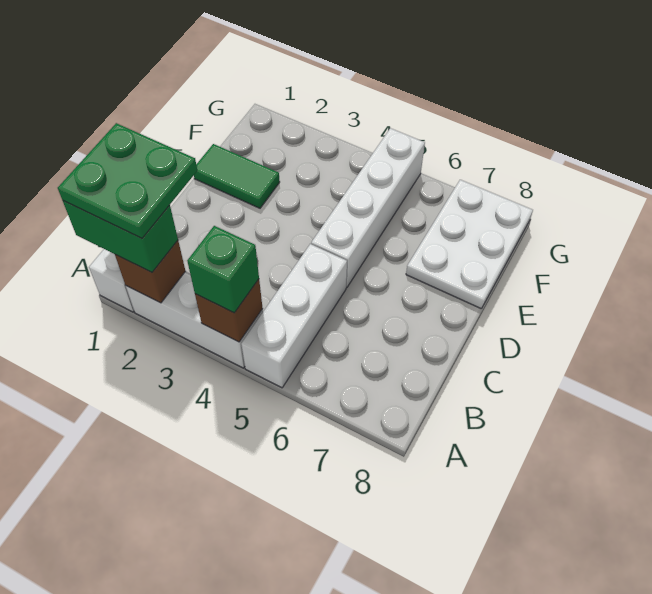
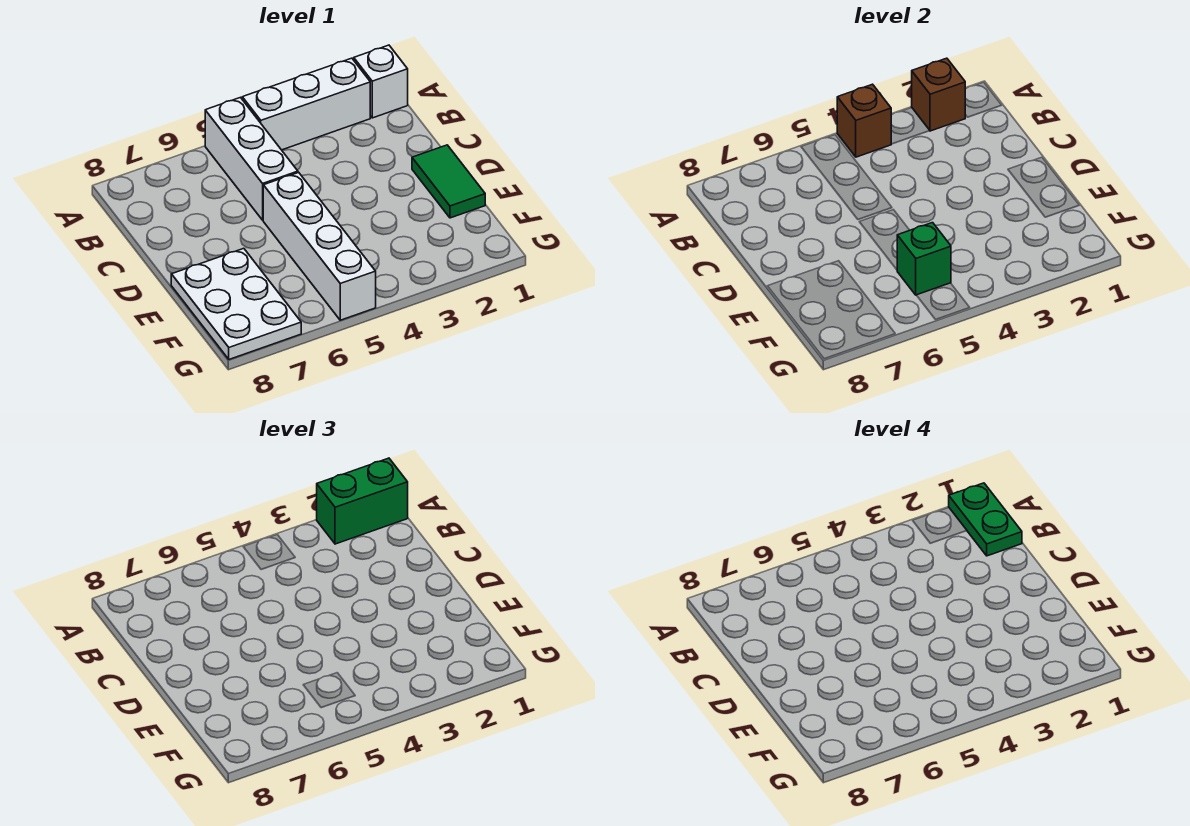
green 2x2 plate [58,123,197,238] -> green 1x2 plate [949,483,1022,556]
green 1x1 brick [187,226,259,313] -> green 1x1 brick moved to [897,223,951,295]
green 1x2 tile [194,144,280,208] -> green 1x2 tile turned to [412,145,485,218]

